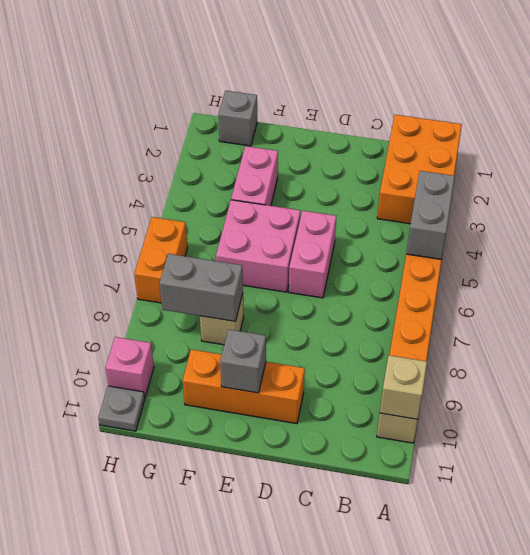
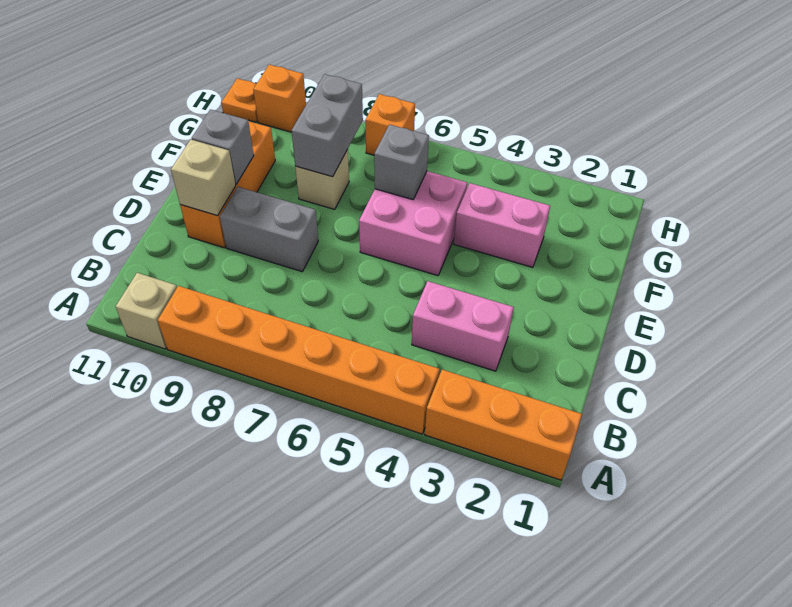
orange 2x3 brick [377,115,462,224] -> orange 1x3 brick [425,370,582,480]
grey 1x2 brick [406,171,455,260] -> grey 1x2 brick moved to [220,187,318,272]
tan 1x1 brick [380,355,427,419] -> tan 1x1 brick moved to [171,140,236,216]
pink 1x2 brick [289,211,336,298] -> pink 1x2 brick moved to [412,281,514,371]
grey 1x1 brick [218,91,257,146] -> grey 1x1 brick moved to [374,125,429,200]
orange 1x2 brick [134,217,188,303] -> orange 1x1 brick [365,94,415,155]
pink 1x1 brick [106,337,154,397] -> orange 1x1 brick [253,65,306,132]
grey 1x1 plate [98,386,145,431] -> orange 1x1 plate [221,78,258,122]

